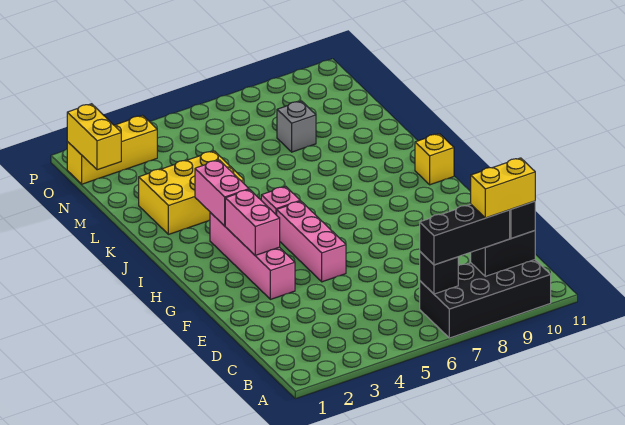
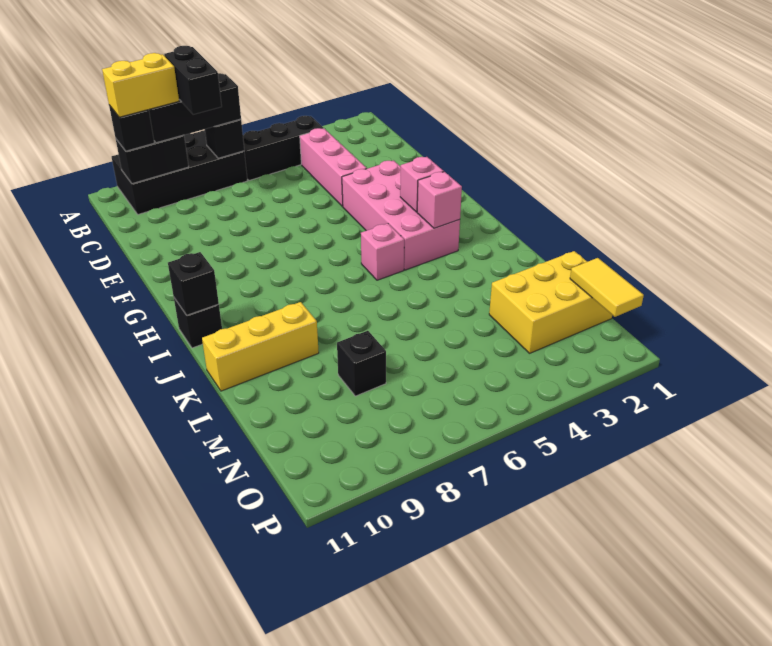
none -> black 1x3 brick [243,116,324,181]
none -> black 1x2 brick [164,46,222,115]
pink 1x4 brick [210,213,295,299] -> pink 2x4 brick [342,161,460,270]
pink 1x3 brick [277,201,346,282] -> pink 1x3 brick moved to [300,128,367,206]
pink 1x2 brick [225,190,280,255] -> pink 1x1 brick [400,157,444,212]
pink 1x2 brick [195,160,249,226] -> pink 1x1 brick [417,172,462,228]
yellow 1x1 brick [415,134,454,185] -> black 1x1 brick [174,298,222,348]
none -> black 1x1 brick [168,252,219,315]
yellow 2x3 brick [139,151,244,234] -> yellow 2x3 brick moved to [489,251,612,353]
grey 1x1 brick [277,101,316,152] -> black 1x1 brick [337,331,386,396]
yellow 1x2 brick [67,104,121,170] -> yellow 1x2 tile [570,258,644,317]
yellow 1x3 brick [67,115,157,184] -> yellow 1x3 brick moved to [202,302,319,391]

